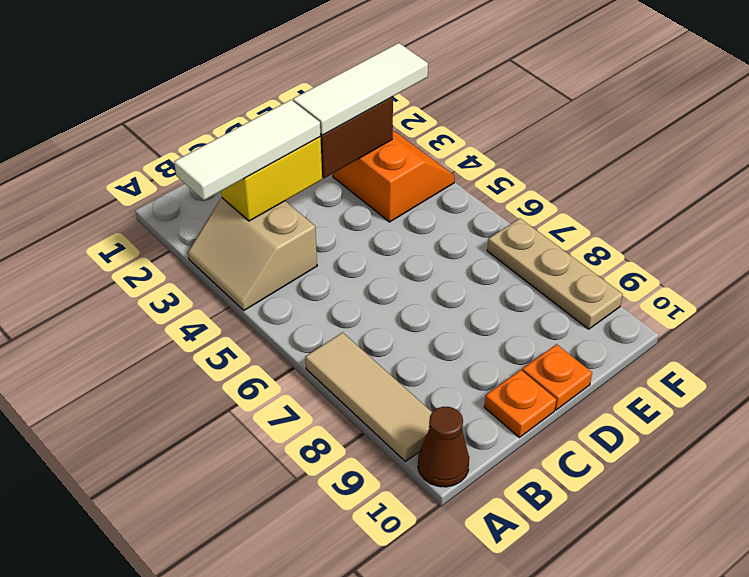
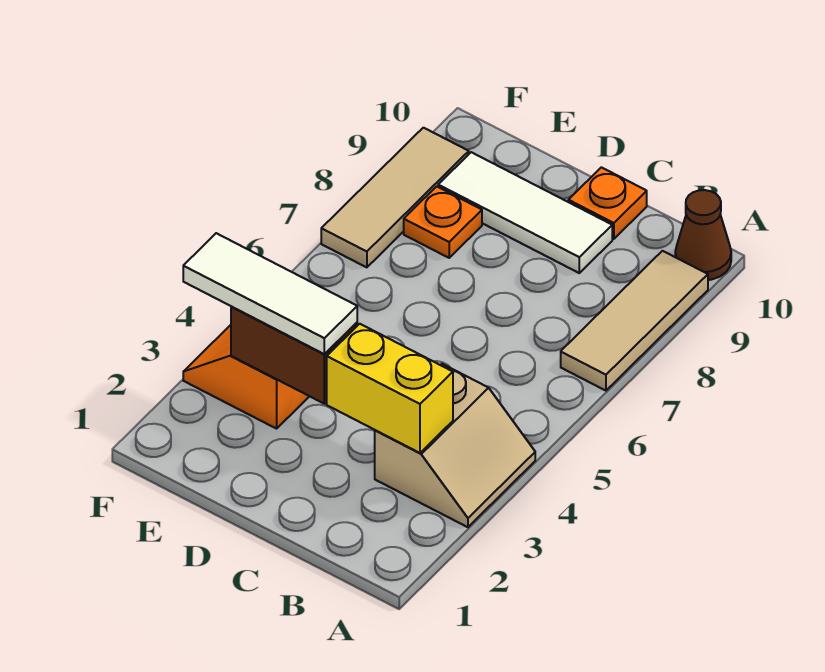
white 1x3 tile [174,100,320,200] -> white 1x3 tile moved to [438,152,612,273]
orange 1x1 plate [522,344,592,410] -> orange 1x1 plate moved to [404,186,482,258]
tan 1x3 plate [487,218,623,329] -> tan 1x3 tile [321,128,469,267]

